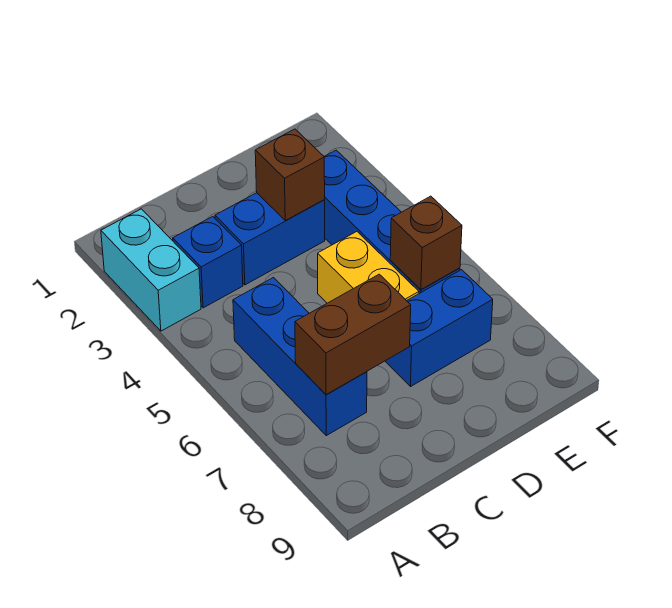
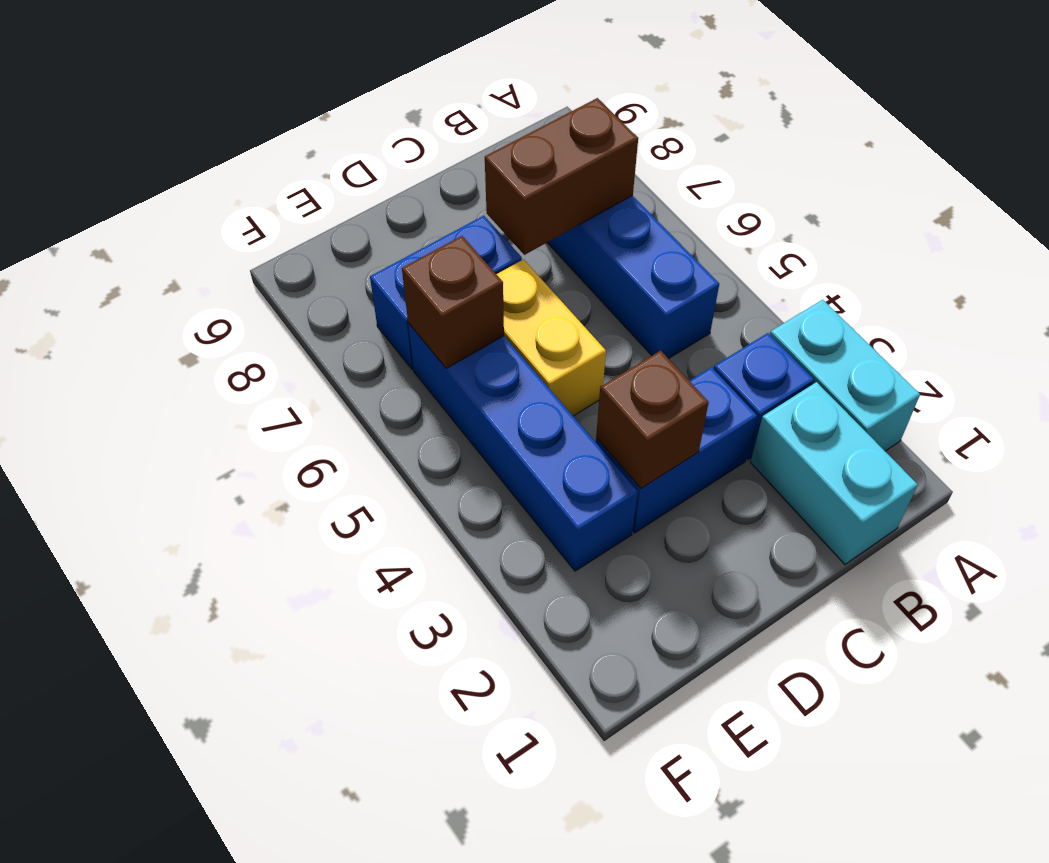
none -> cyan 1x2 brick [750,382,918,564]

